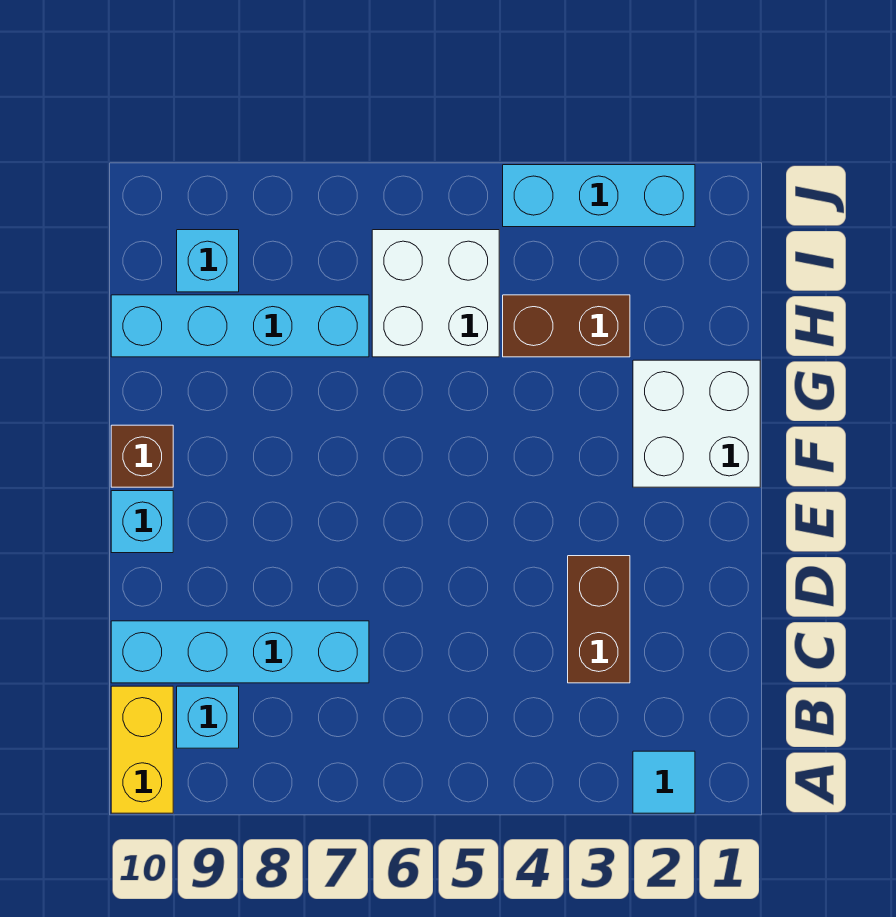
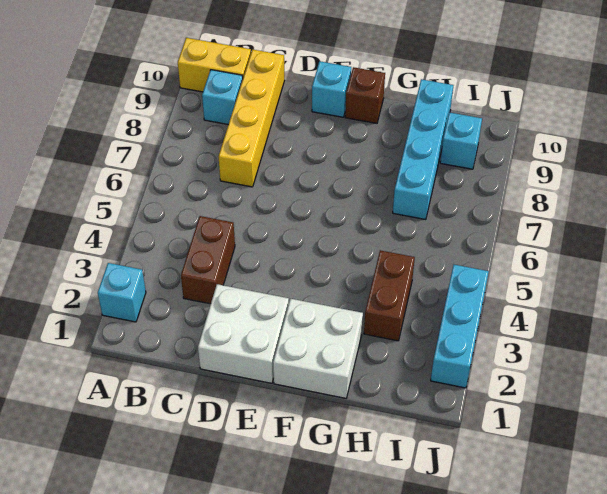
cyan 1x1 tile [633,751,695,813] -> cyan 1x1 brick [98,263,146,322]
brown 1x2 brick [568,556,630,683] -> brown 1x2 brick turned to [181,216,235,304]
cyan 1x4 brick [111,621,369,683] -> yellow 1x4 brick [219,50,285,187]
white 2x2 brick [372,230,499,357] -> white 2x2 brick moved to [198,284,289,383]

